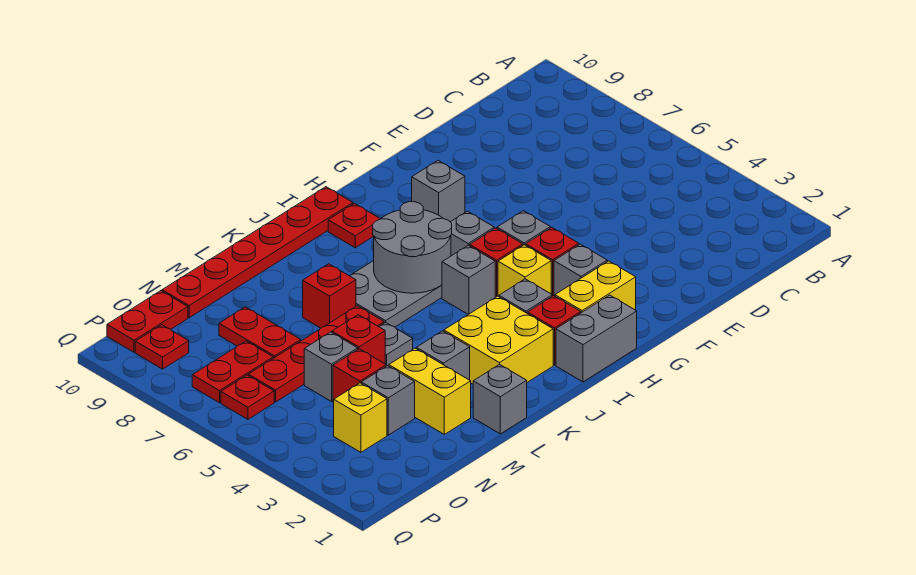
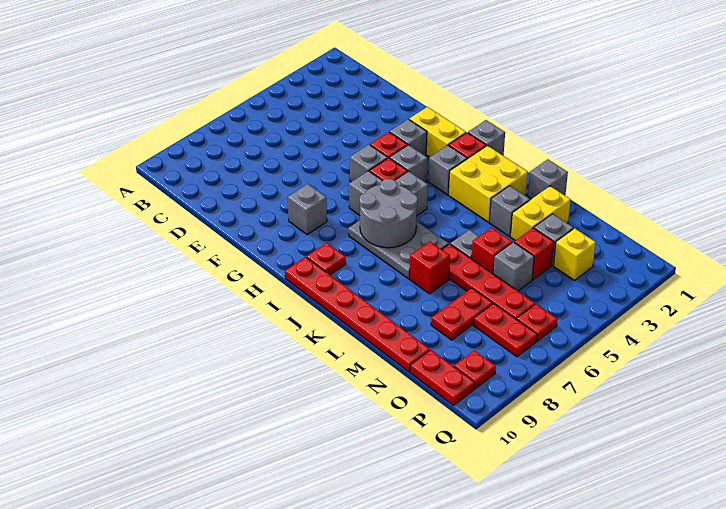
grey 1x2 brick [556,295,637,382] -> grey 1x1 brick [468,120,505,156]
yellow 1x1 brick [498,245,551,297] -> grey 1x1 brick [390,145,427,183]

